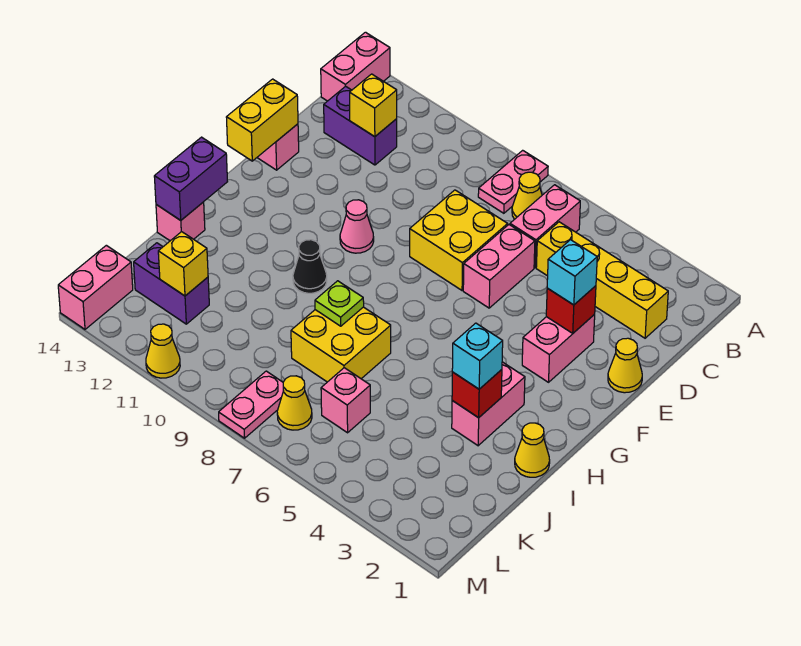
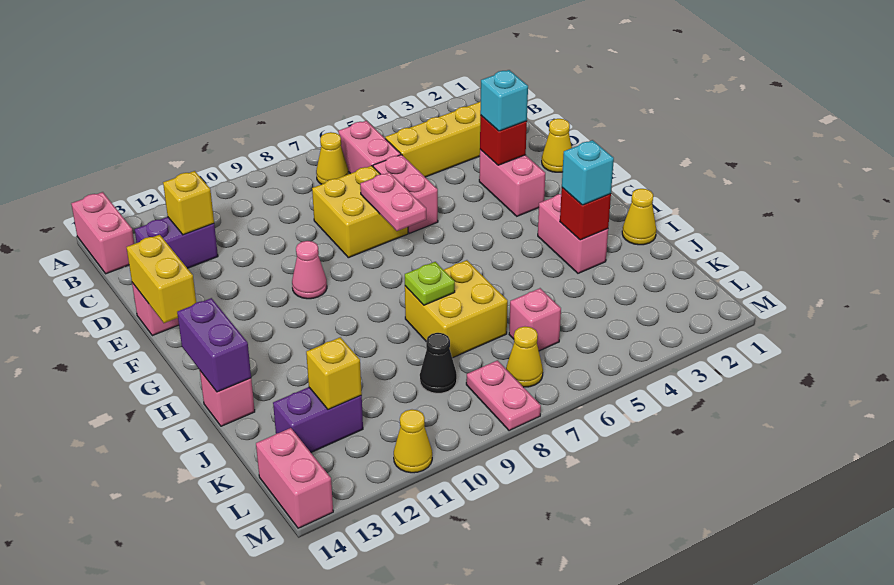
pink 1x2 plate [478,150,548,213] -> pink 1x2 plate moved to [360,172,426,231]
black 1x1 cone [293,240,327,293] -> black 1x1 cone moved to [420,333,457,393]

